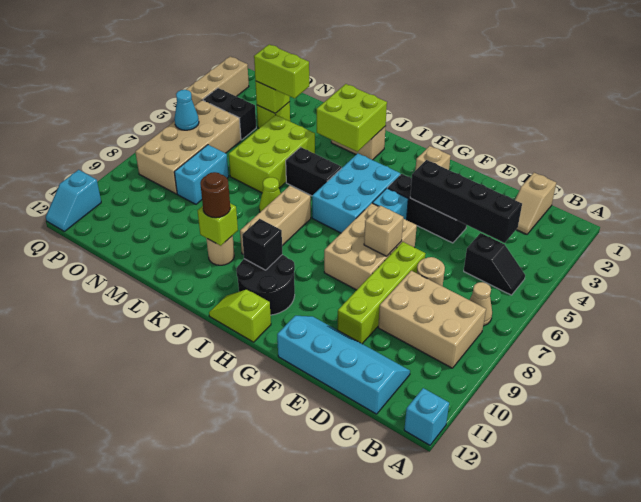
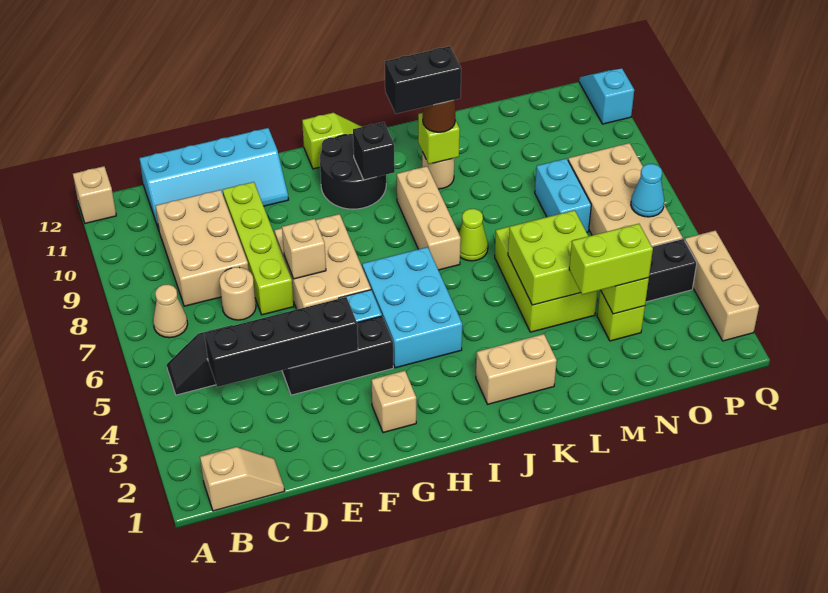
cyan 1x1 brick [404,388,449,445] -> tan 1x1 brick [73,166,116,223]
tan 2x3 brick [378,271,486,368] -> tan 2x3 brick turned to [156,190,249,306]
tan 1x2 slope [515,173,556,234] -> tan 1x2 slope turned to [200,447,284,511]
lime 2x2 brick [317,84,387,152] -> lime 2x2 brick moved to [508,210,588,305]
black 1x2 brick [286,147,342,196] -> black 1x2 brick moved to [385,46,461,114]

